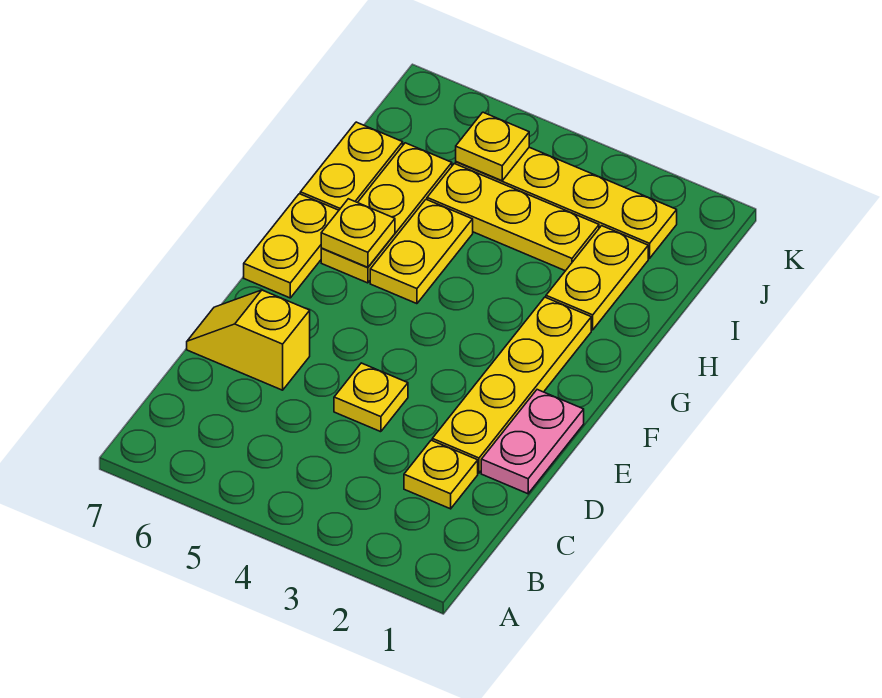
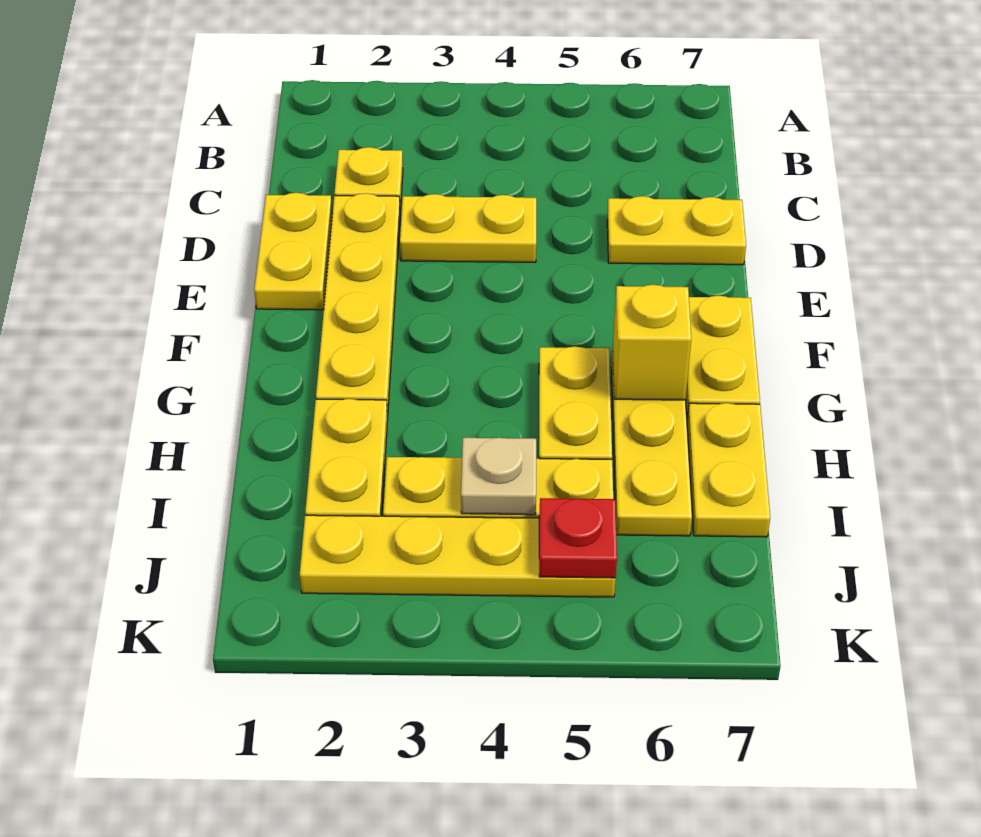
pink 1x2 plate [481,390,584,494] -> yellow 1x2 plate [254,193,332,310]
yellow 1x1 plate [334,363,408,432] -> yellow 1x2 plate [400,194,536,262]
yellow 1x2 slope [187,290,310,390] -> yellow 1x2 plate [607,196,746,265]
yellow 1x1 plate [321,199,395,267] -> yellow 1x1 brick [613,285,691,400]
none -> tan 1x1 plate [461,438,536,515]
yellow 1x1 plate [456,112,529,181] -> red 1x1 plate [539,498,617,578]

